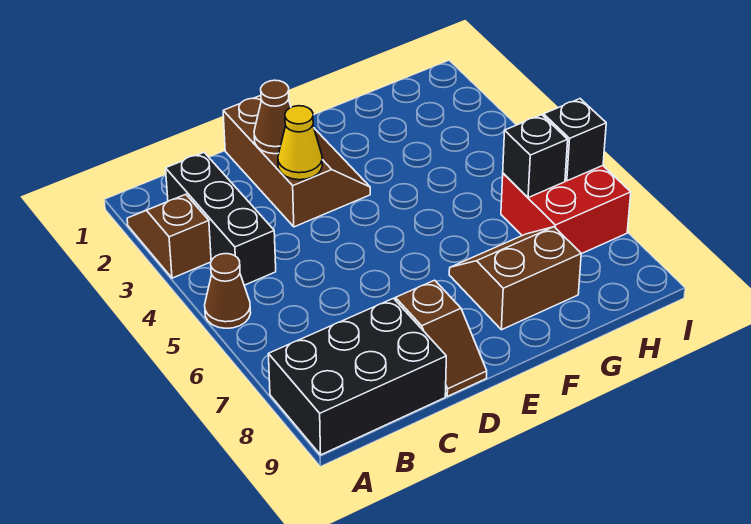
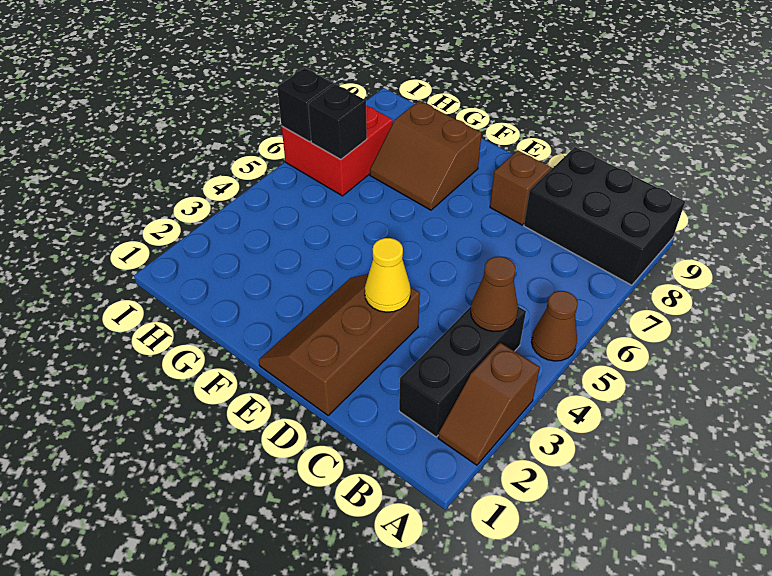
brown 1x1 cone [254,80,291,154] -> brown 1x1 cone moved to [471,257,518,332]

